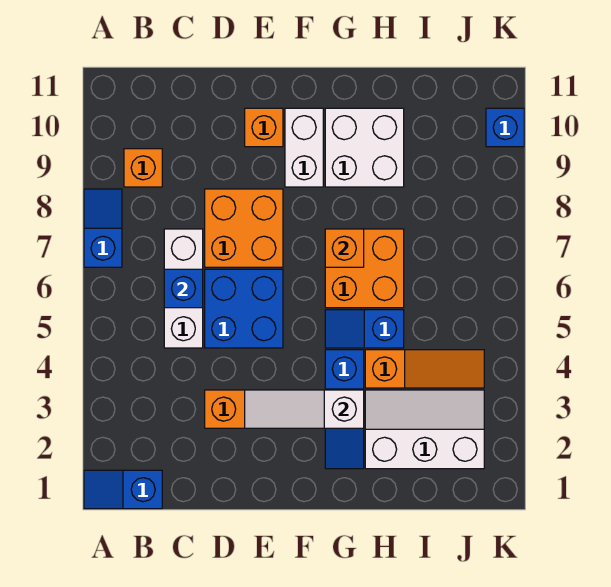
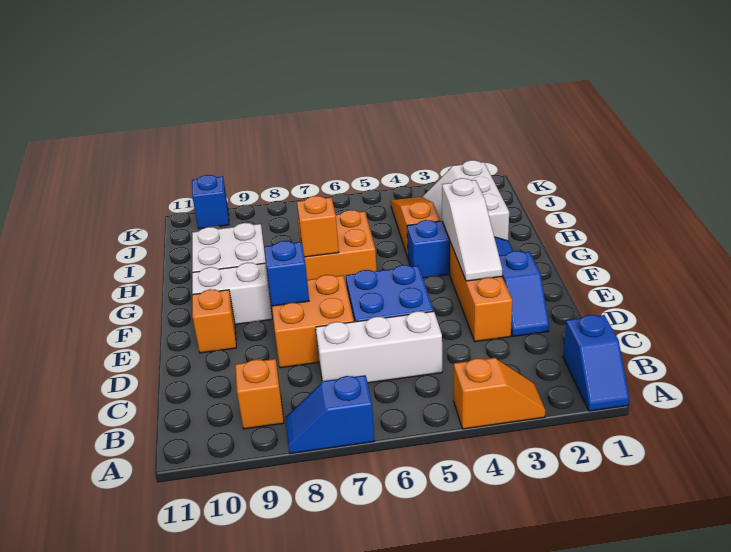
none -> orange 1x2 slope [454,358,546,429]
blue 1x1 brick [164,269,203,308] -> blue 1x1 brick moved to [264,241,309,306]
blue 1x2 slope [325,310,404,348] -> blue 1x2 slope moved to [499,251,549,336]

